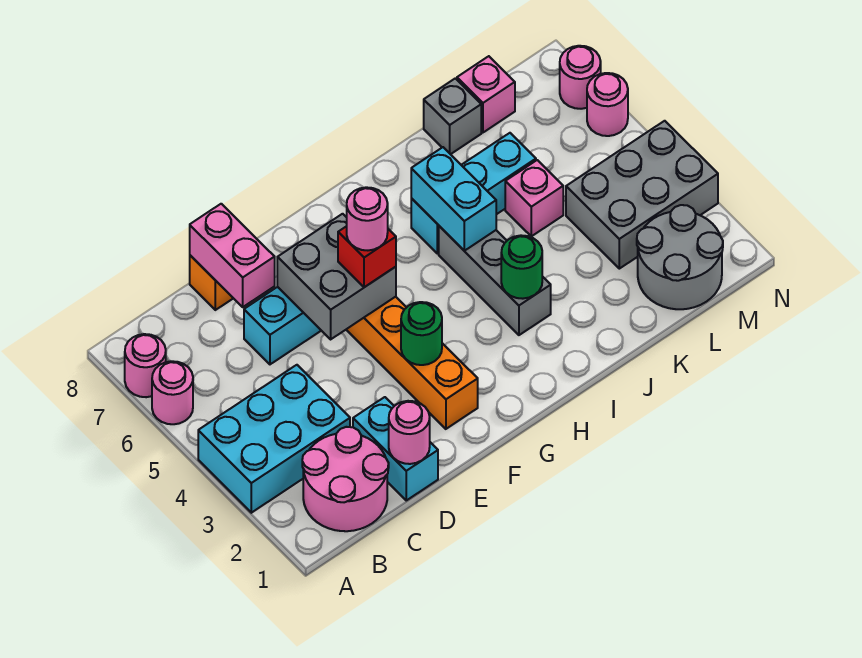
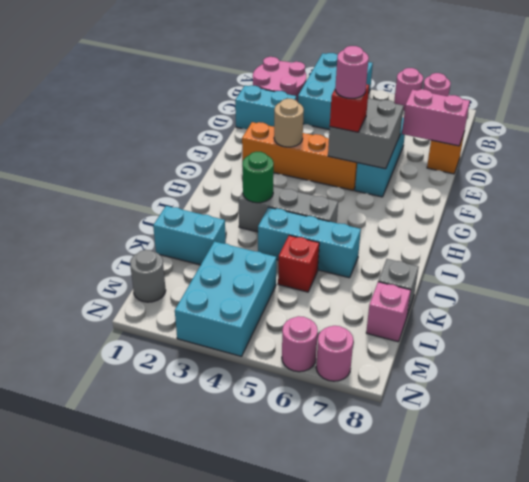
pink 1x1 round brick [389,401,430,464] -> none
green 1x1 round brick [401,302,442,365] -> tan 1x1 round brick [274,99,304,147]
cyan 1x2 brick [411,147,496,251] -> cyan 1x2 brick moved to [153,206,226,265]
cyan 1x3 brick [411,133,536,253] -> cyan 1x3 brick turned to [258,207,361,278]
pink 1x1 brick [505,160,563,236] -> red 1x1 brick [278,235,319,292]
grey 2x2 round brick [637,205,723,309] -> grey 1x1 round brick [130,250,166,302]
grey 2x3 brick [566,121,718,269] -> cyan 2x3 brick [175,242,276,356]

